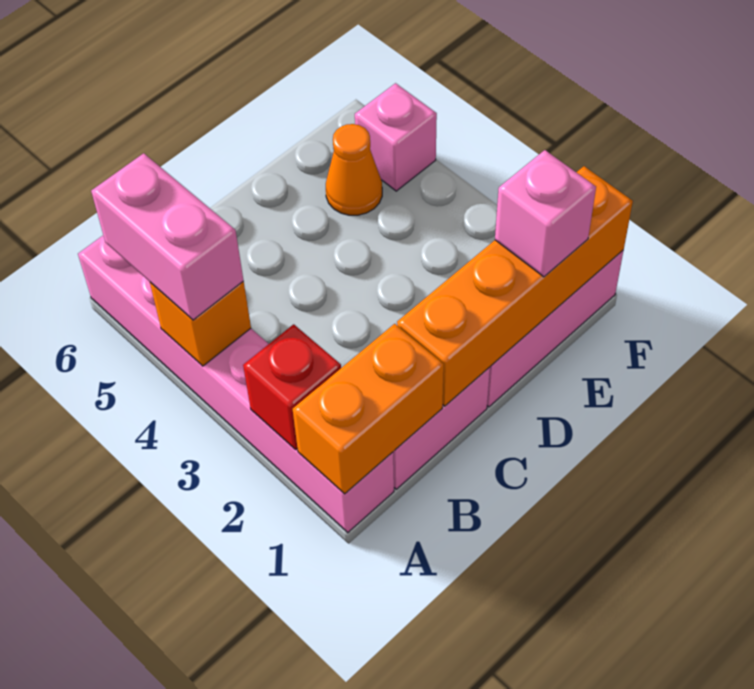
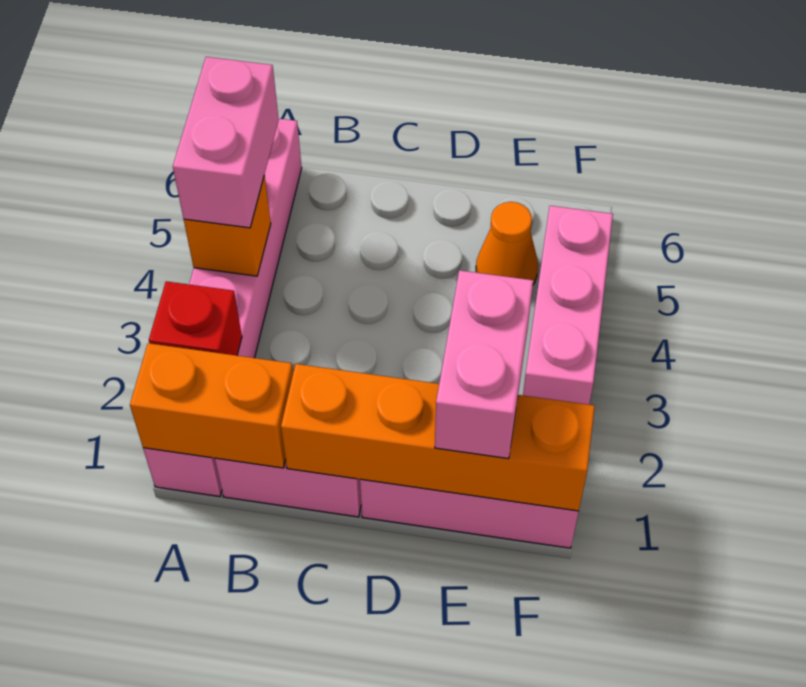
pink 1x1 brick [495,150,596,277] -> pink 1x2 brick [435,270,533,459]
pink 1x1 brick [355,83,437,191] -> pink 1x3 brick [523,206,613,405]

